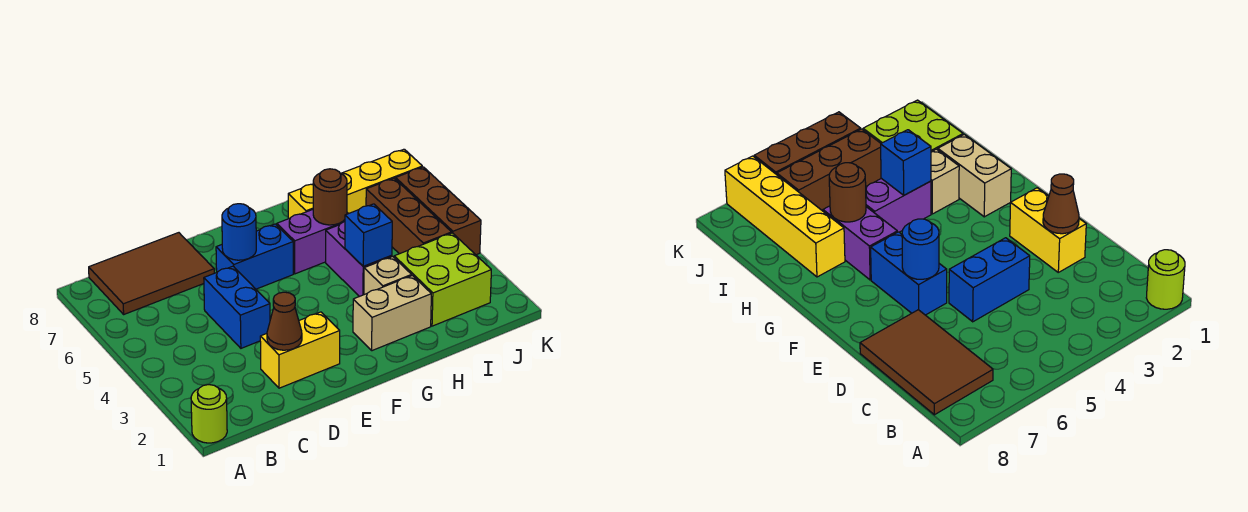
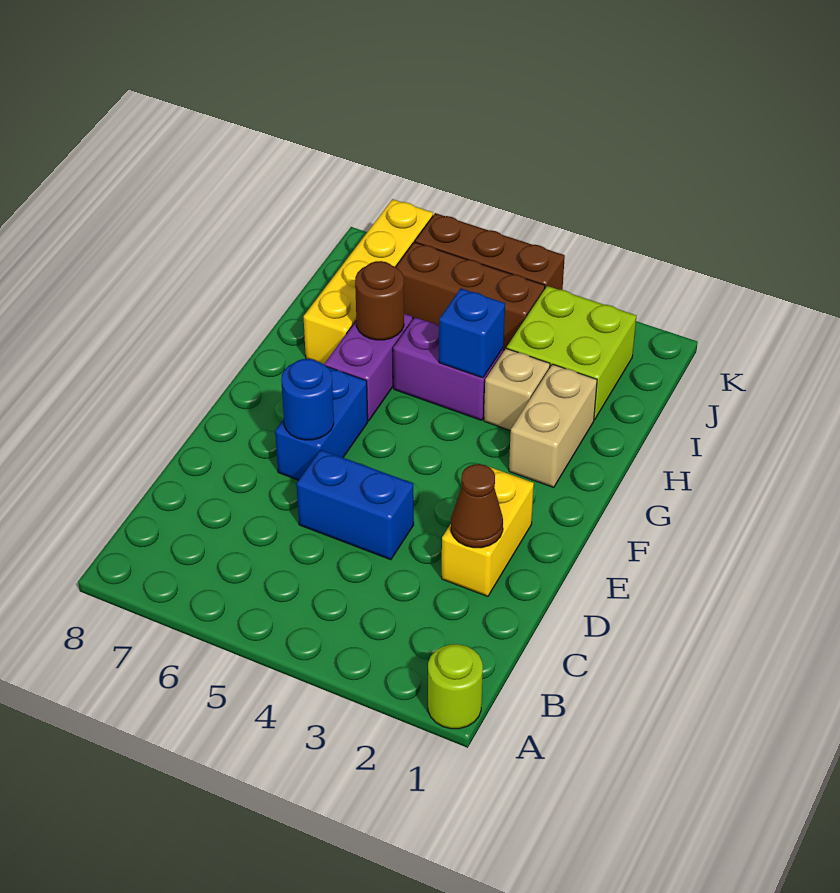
brown 2x3 tile [89,233,214,314] -> none

